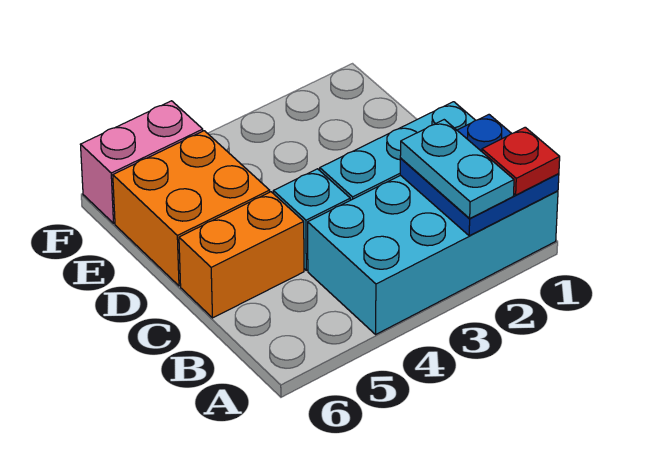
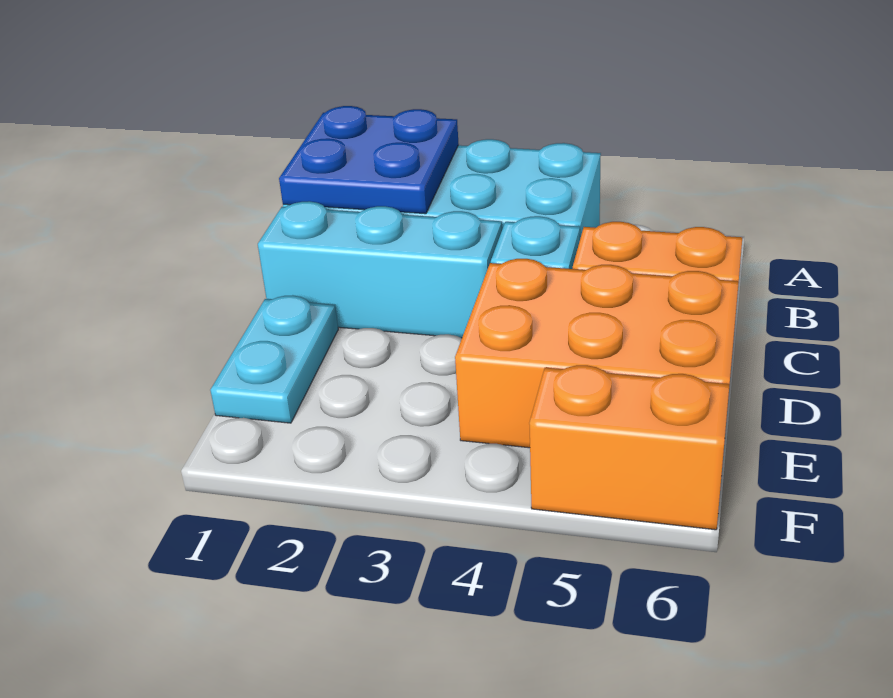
red 1x1 plate [482,127,560,195] -> none
cyan 1x2 plate [400,120,514,219] -> cyan 1x2 plate moved to [210,295,338,423]
orange 2x2 brick [113,131,270,286] -> orange 2x3 brick [455,259,739,448]
pink 1x2 brick [81,101,203,223] -> orange 1x2 brick [529,365,730,530]

